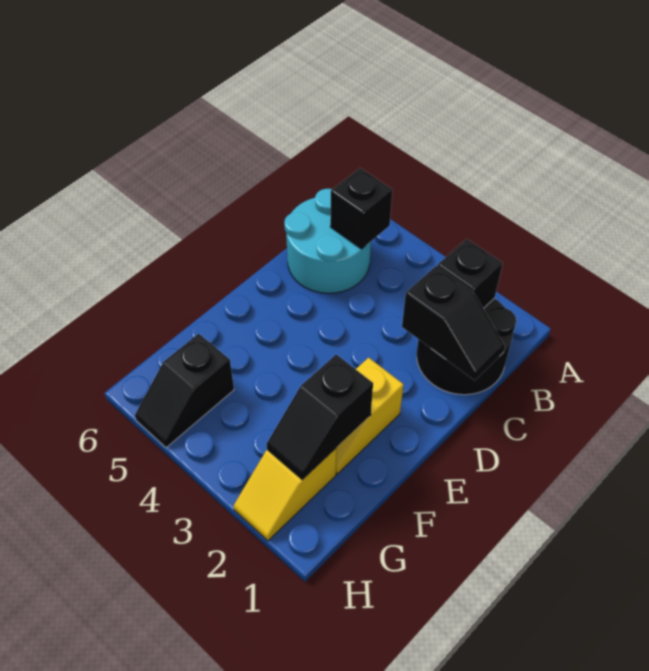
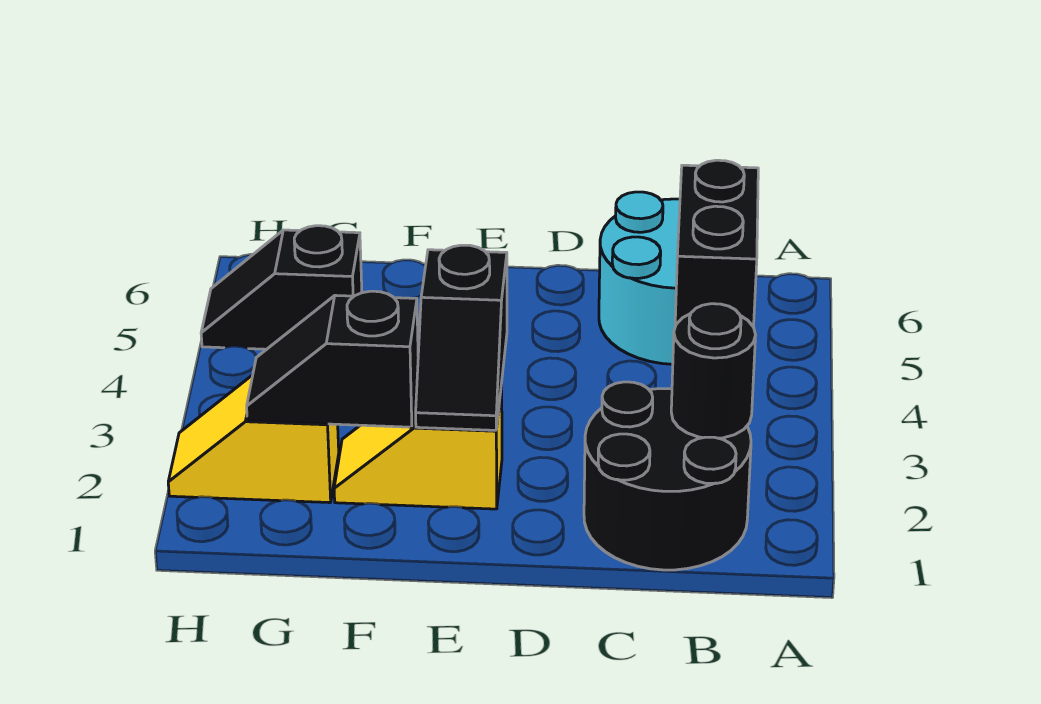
black 1x1 brick [437,239,503,308] -> black 1x1 round brick [671,304,756,438]
black 1x1 brick [330,168,393,249] -> black 1x2 brick [675,160,758,327]
black 1x2 slope [402,266,505,380] -> black 1x2 slope moved to [416,245,507,430]

